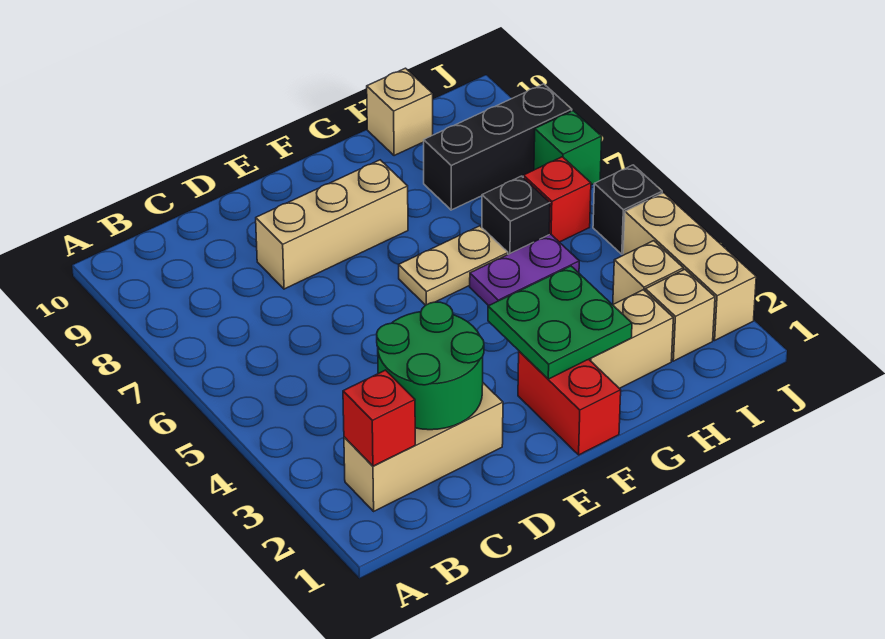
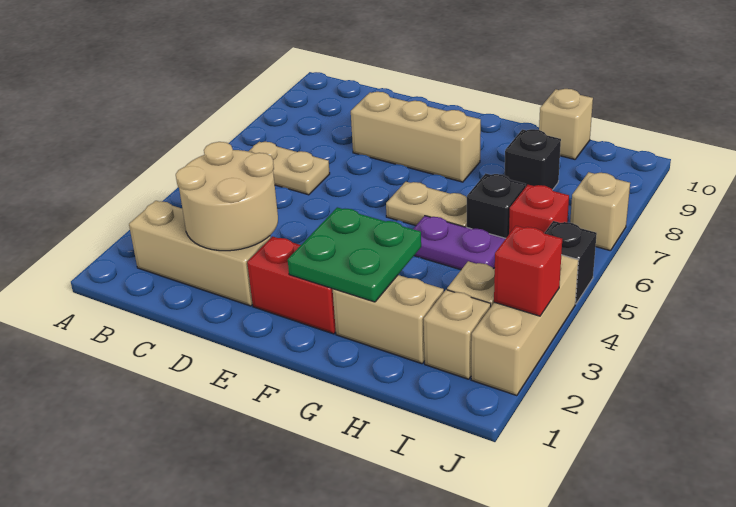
red 1x1 brick [343,370,415,466] -> red 1x1 brick moved to [494,226,562,316]
none -> tan 1x2 plate [248,142,330,195]
green 2x2 round brick [377,302,484,430] -> tan 2x2 round brick [176,142,278,251]
red 1x2 brick [518,351,621,455] -> red 1x2 brick turned to [247,236,336,334]
black 1x3 brick [424,84,572,210] -> black 1x1 brick [505,129,561,190]
green 1x1 brick [534,111,602,185] -> tan 1x1 brick [570,172,630,251]

